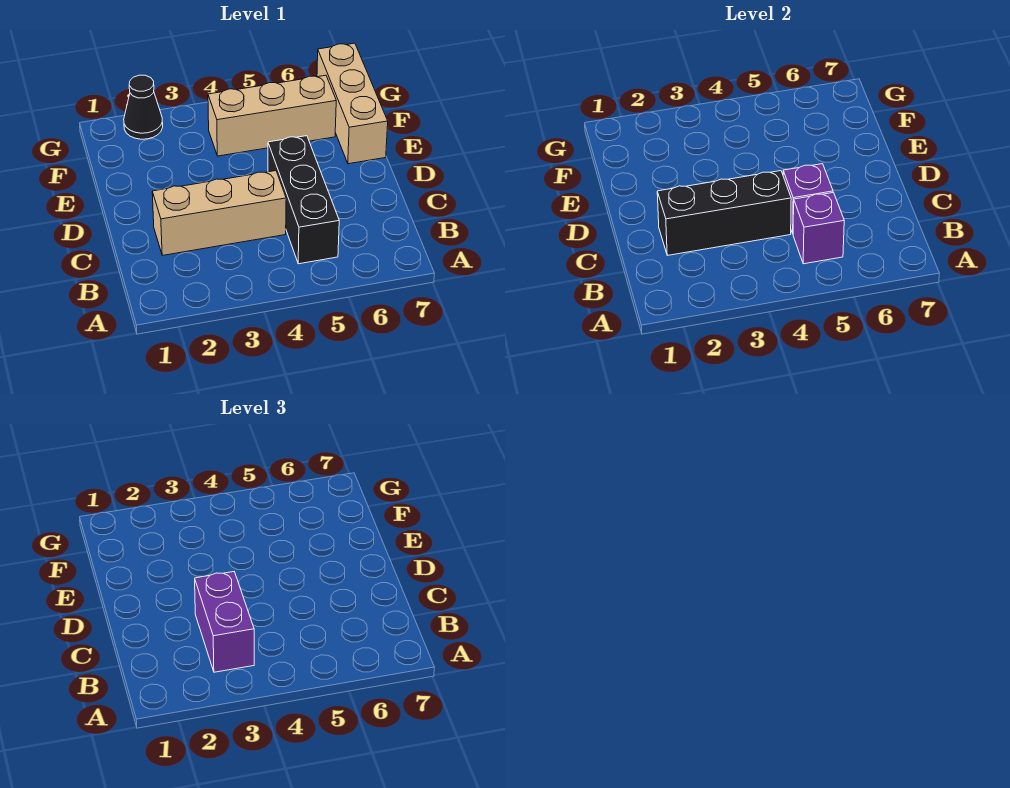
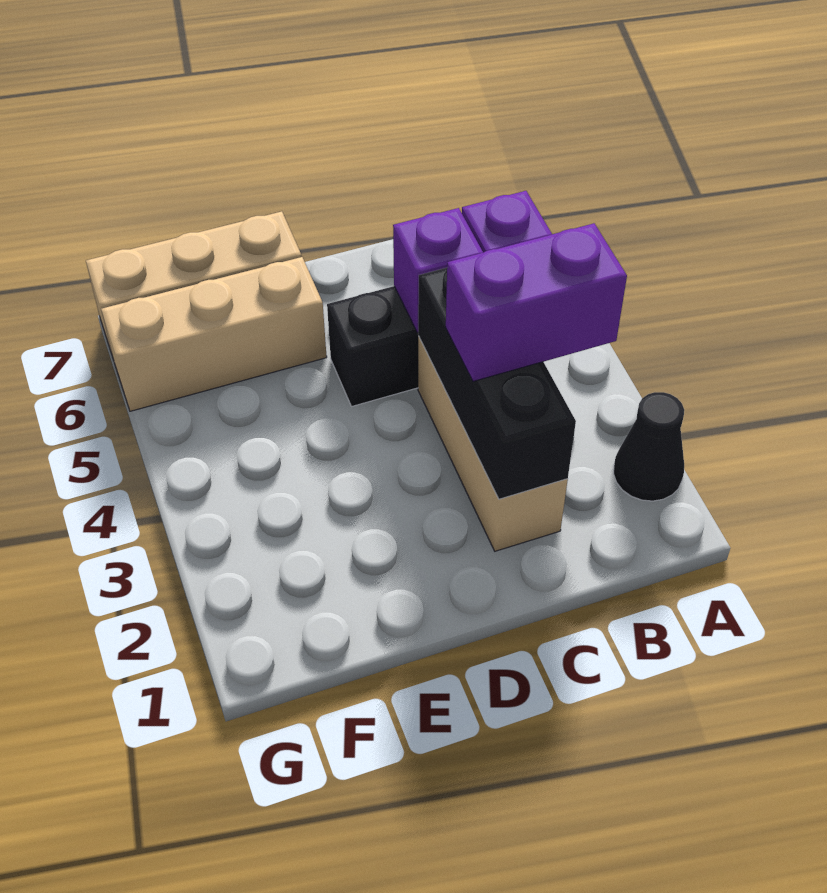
tan 1x3 brick [208,75,336,156] -> tan 1x3 brick turned to [101,257,327,411]
black 1x1 cone [124,75,163,139] -> black 1x1 cone moved to [614,392,684,501]

